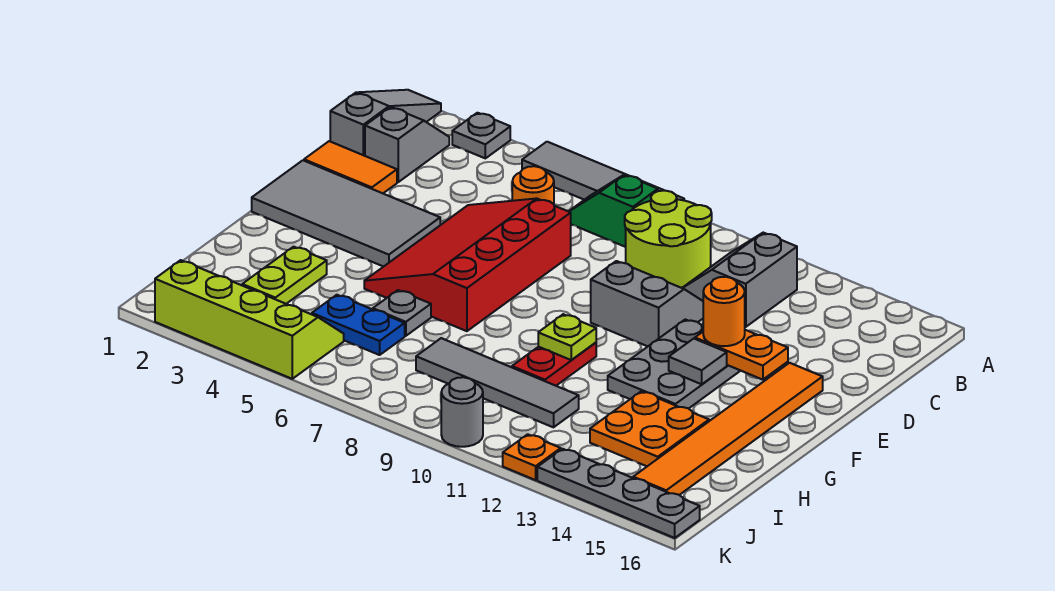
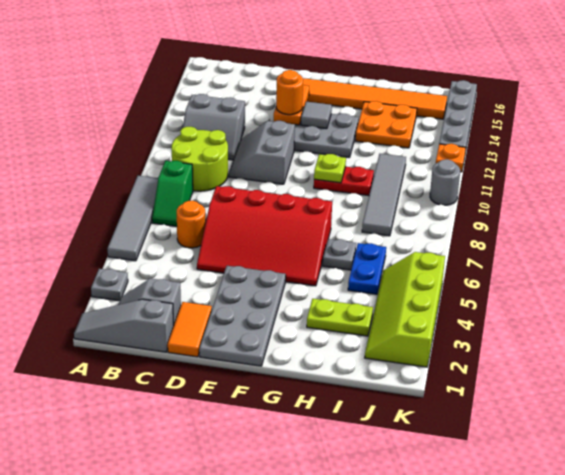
grey 2x4 tile [252,160,440,267] -> grey 2x4 plate [199,266,286,366]

